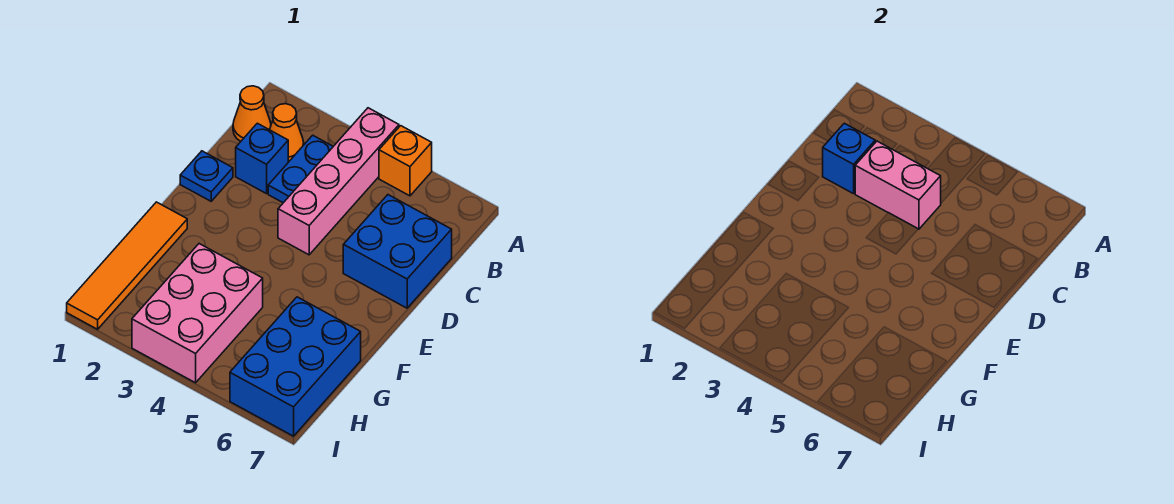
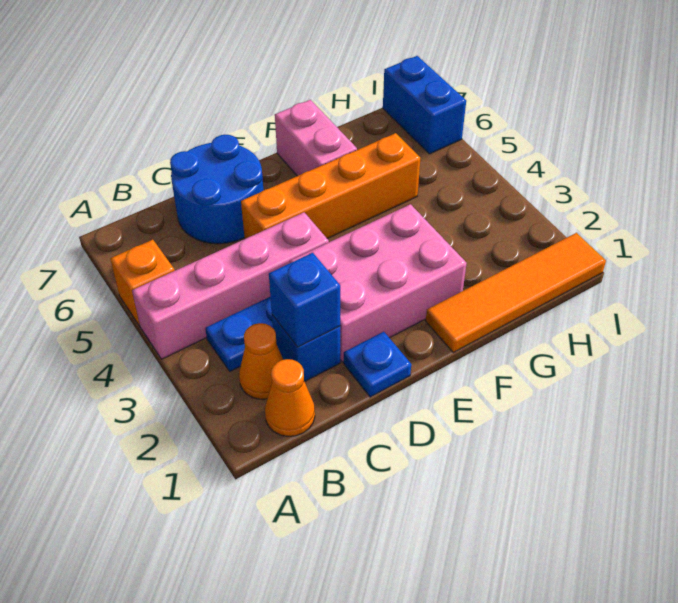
pink 1x2 brick [855,141,941,229] -> pink 1x2 brick moved to [275,100,357,176]
blue 2x2 brick [343,195,452,308] -> blue 2x2 round brick [170,135,263,244]
none -> orange 1x4 brick [241,133,420,239]
pink 2x3 brick [132,244,263,383] -> pink 2x3 brick moved to [290,204,467,362]
blue 2x3 brick [230,297,361,436] -> blue 1x2 brick [383,56,466,154]

